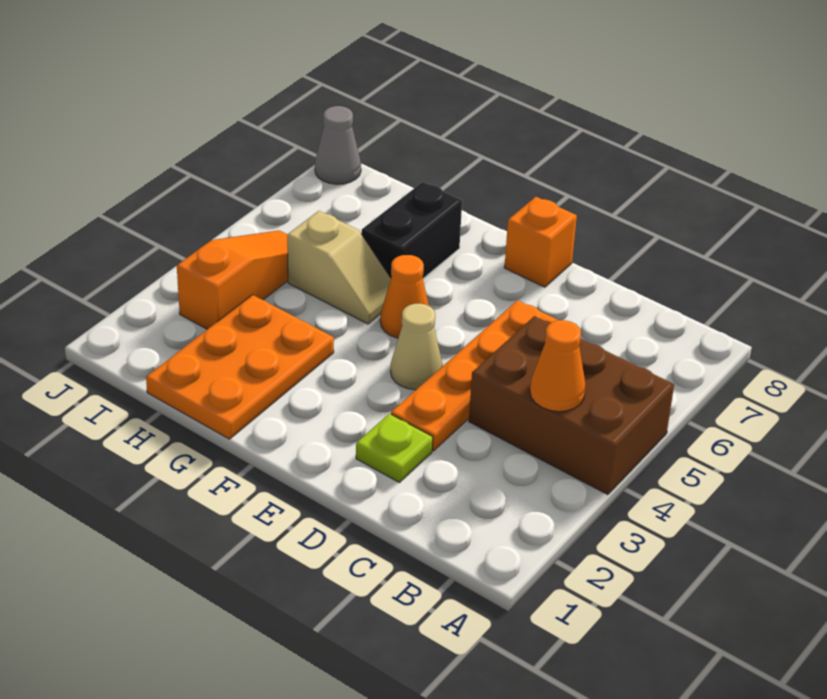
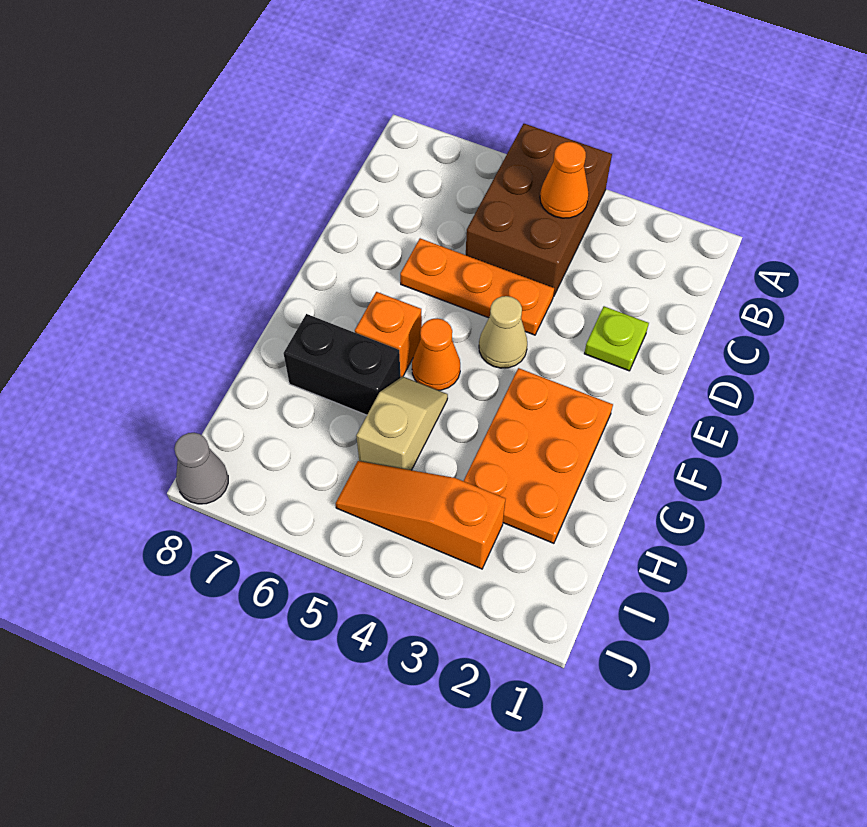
orange 1x4 plate [391,300,558,451] -> orange 1x3 plate [400,238,554,335]
orange 1x1 brick [504,197,577,287] -> orange 1x1 brick moved to [355,292,422,377]
orange 2x3 plate [146,295,334,439] -> orange 2x3 plate turned to [464,368,613,543]

